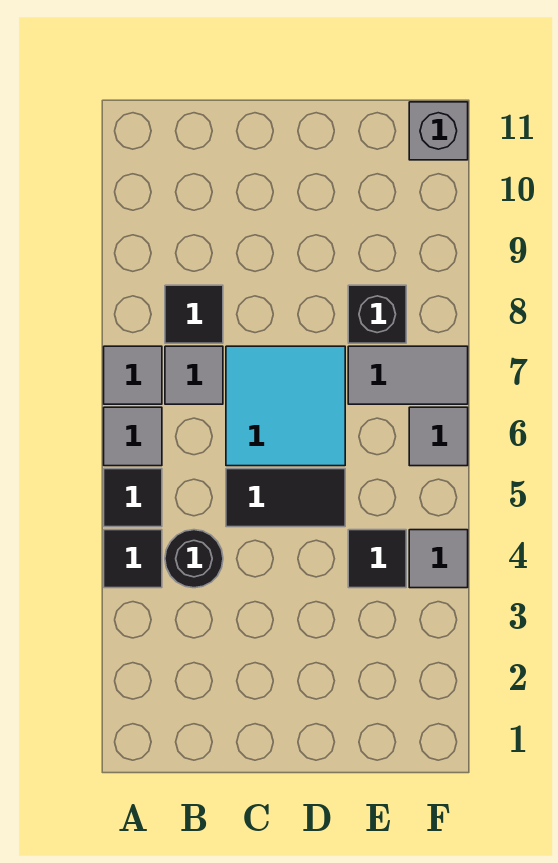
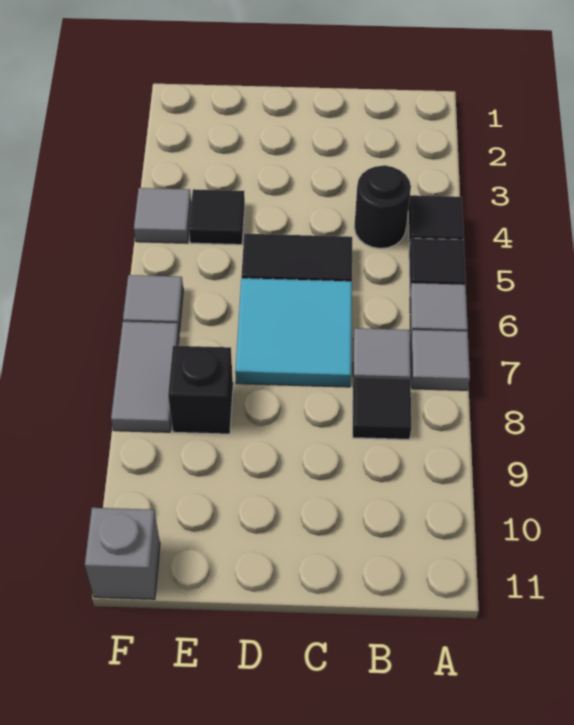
grey 1x2 tile [348,346,468,404] -> grey 1x2 tile turned to [111,322,179,432]

